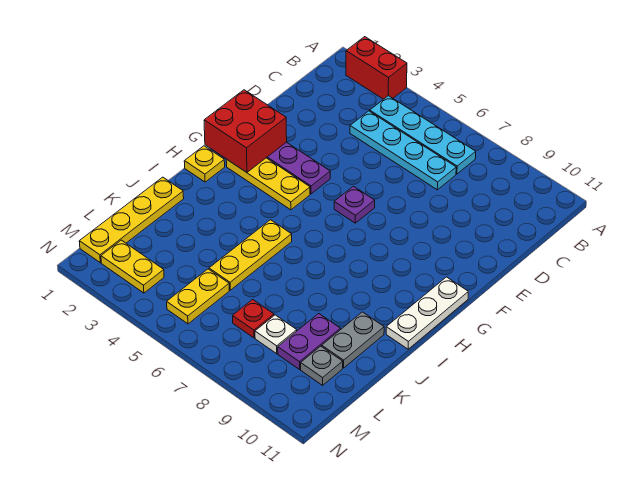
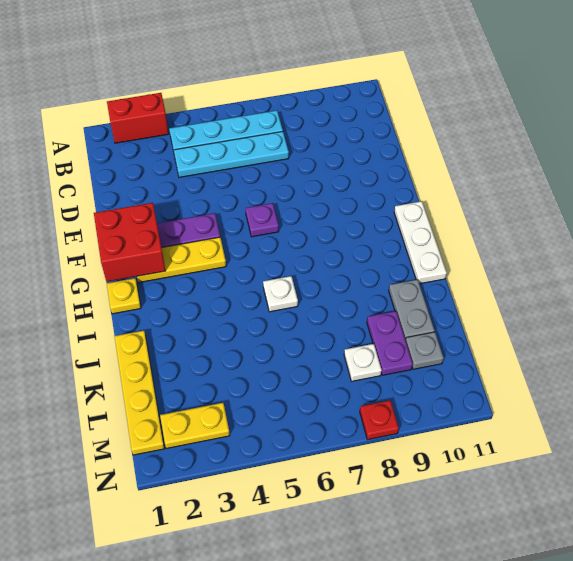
yellow 1x3 plate [209,220,292,290] -> none
none -> white 1x1 plate [263,276,298,312]
yellow 1x2 plate [167,269,229,324] -> none
red 1x1 plate [233,299,274,338] -> red 1x1 plate moved to [360,400,399,440]

